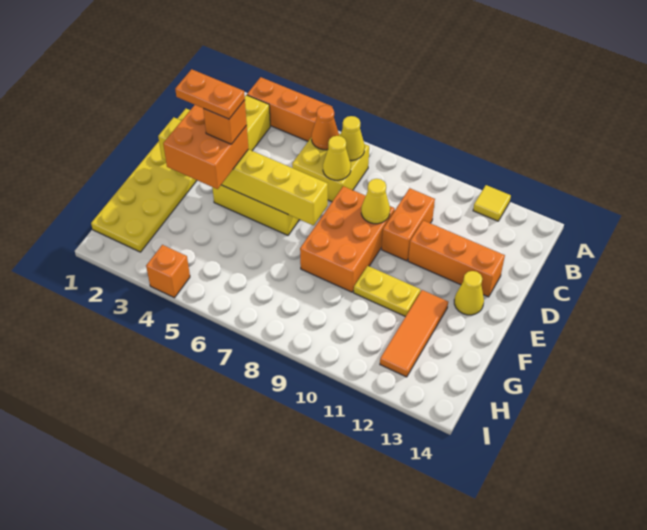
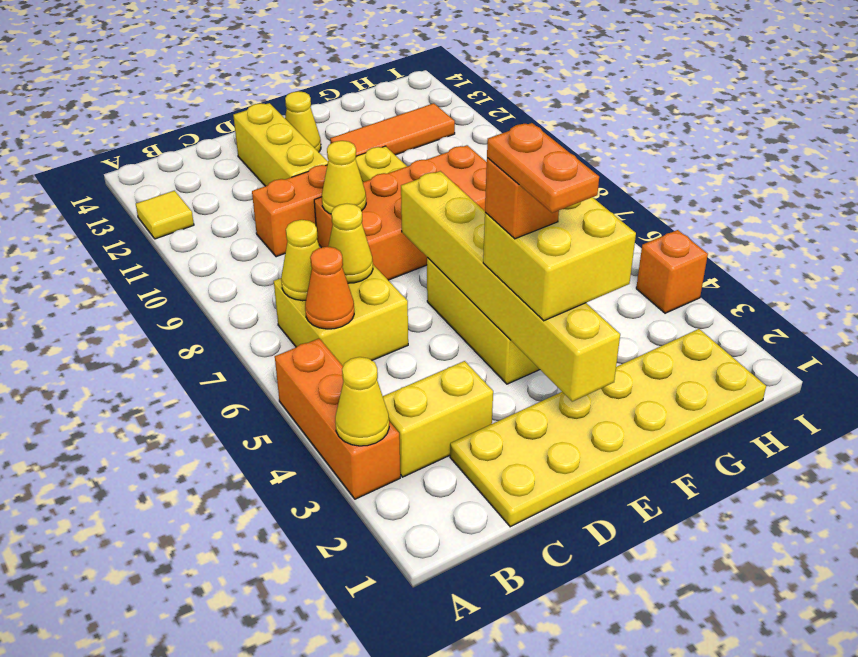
none -> yellow 1x1 cone [335,357,389,446]
orange 2x3 brick [300,186,395,292] -> orange 2x4 brick [314,145,487,280]
orange 1x3 brick [408,220,505,297] -> yellow 1x3 brick [233,103,328,186]
orange 2x2 brick [163,105,248,189] -> yellow 2x2 brick [483,197,636,321]

